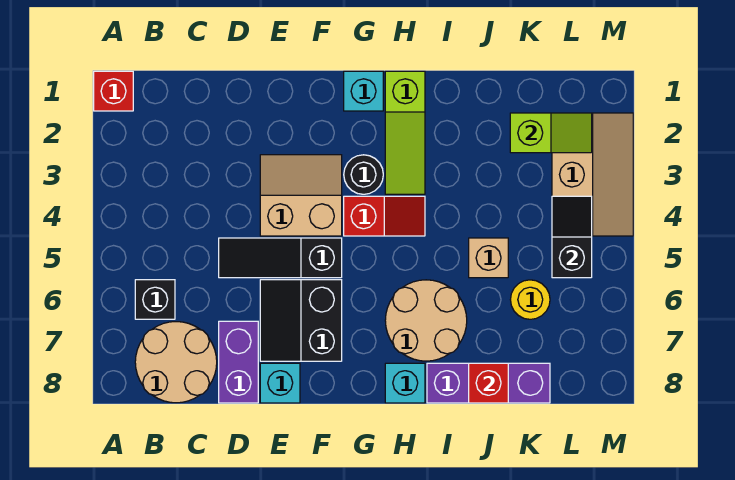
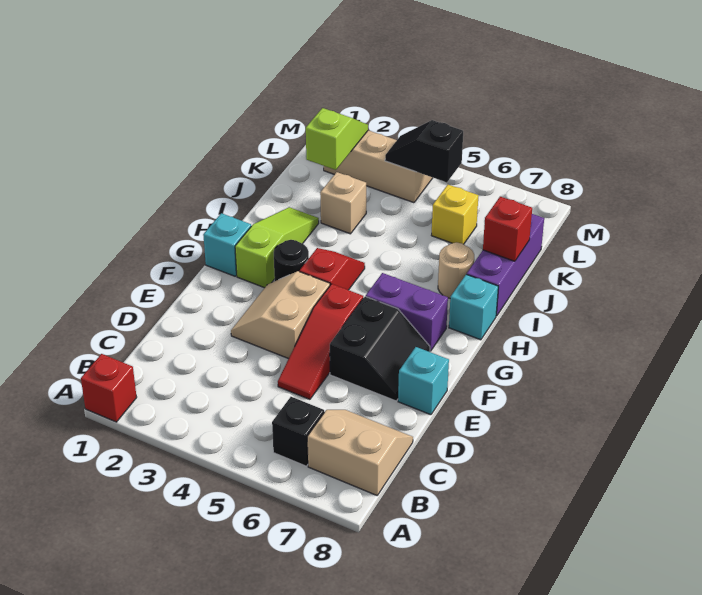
tan 2x2 round brick [135,322,217,403] -> tan 2x2 slope [307,410,413,495]
black 1x3 slope [219,238,342,278] -> red 1x3 slope [278,284,363,399]
purple 1x2 brick [219,321,258,403] -> purple 1x2 brick moved to [366,273,448,351]
black 2x2 slope [260,280,342,361] -> black 2x2 slope turned to [330,296,430,401]
lime 1x3 slope [385,71,425,194] -> lime 1x3 slope turned to [235,207,319,288]
tan 2x2 round brick [385,280,467,361] -> tan 1x1 round brick [438,243,474,298]
tan 1x1 brick [469,238,508,278] -> tan 1x1 brick moved to [320,172,366,234]
yellow 1x1 round brick [510,280,550,319] -> yellow 1x1 brick [431,185,478,244]

